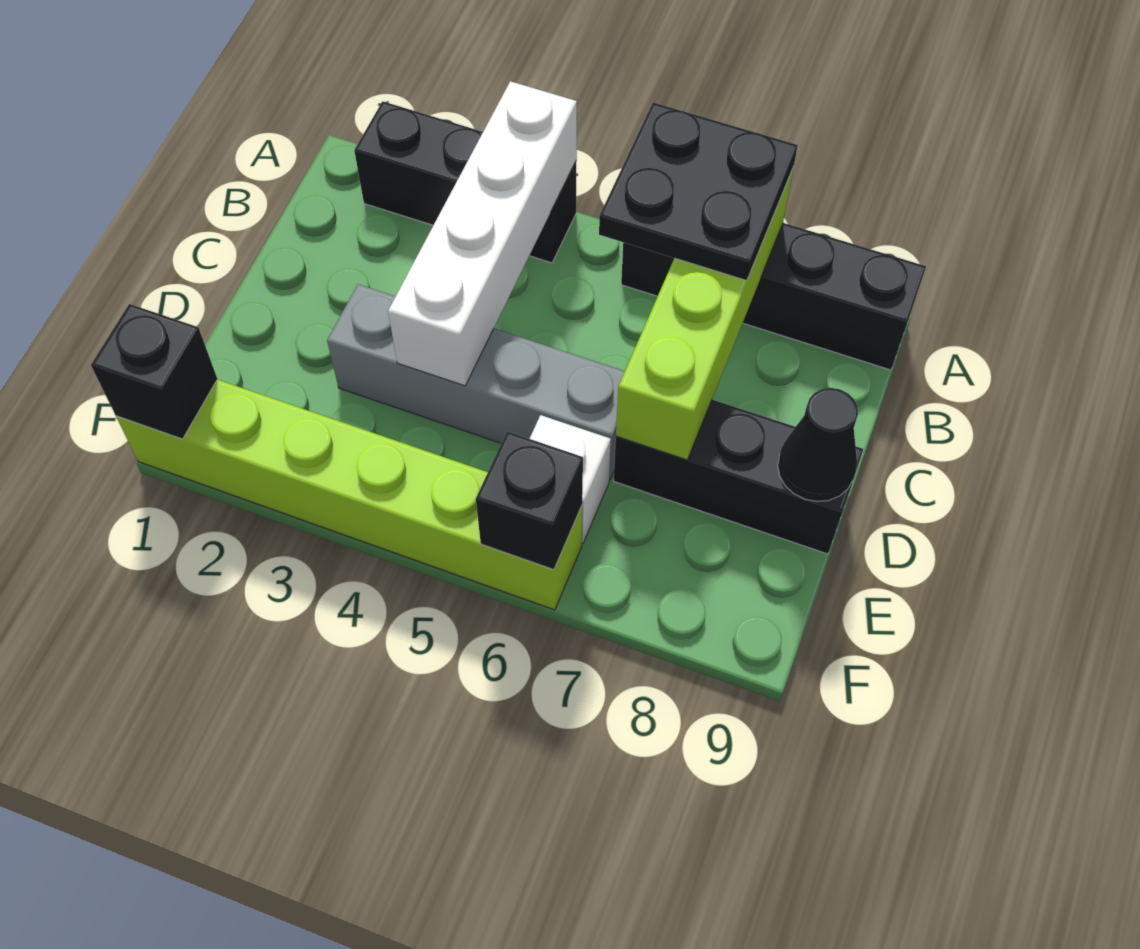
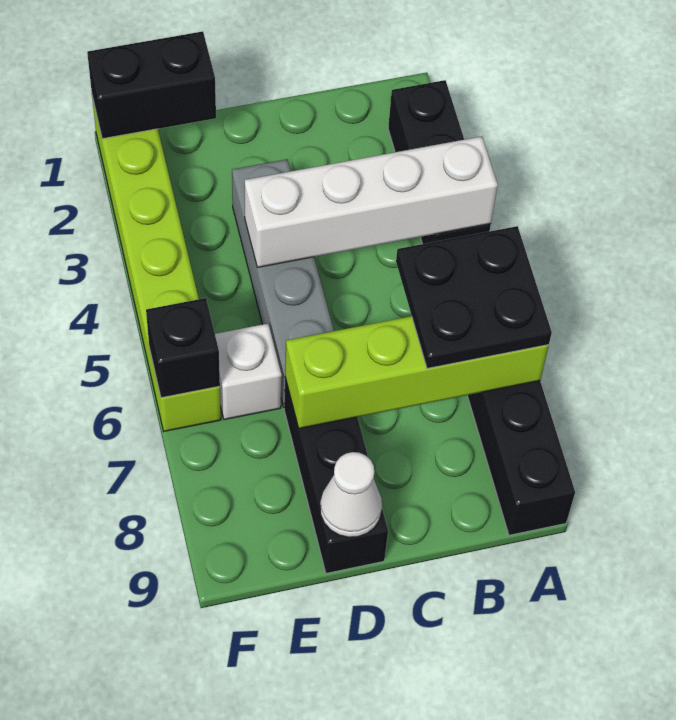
black 1x1 cone [778,388,858,501] -> white 1x1 cone [320,452,382,537]
black 1x1 brick [91,304,217,439] -> black 1x2 brick [87,31,216,139]

